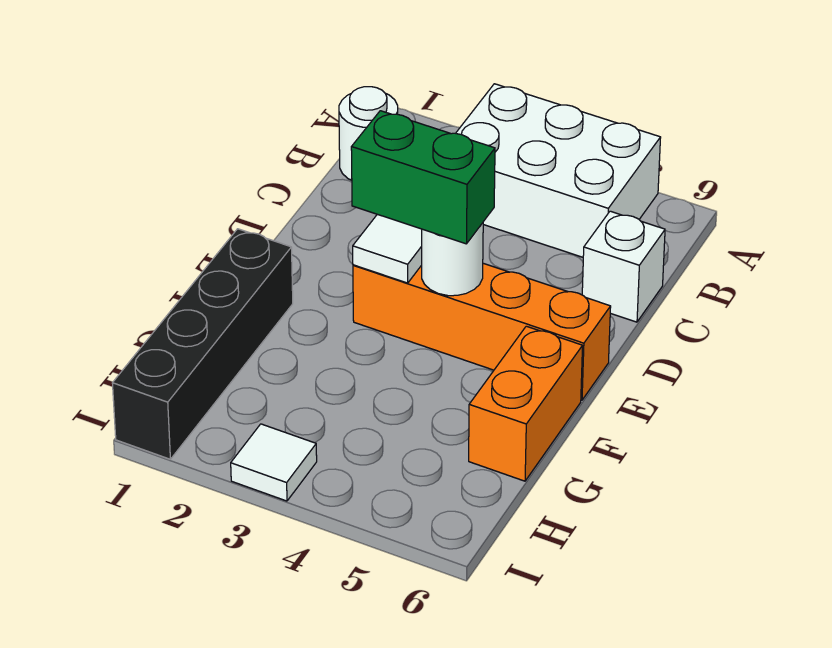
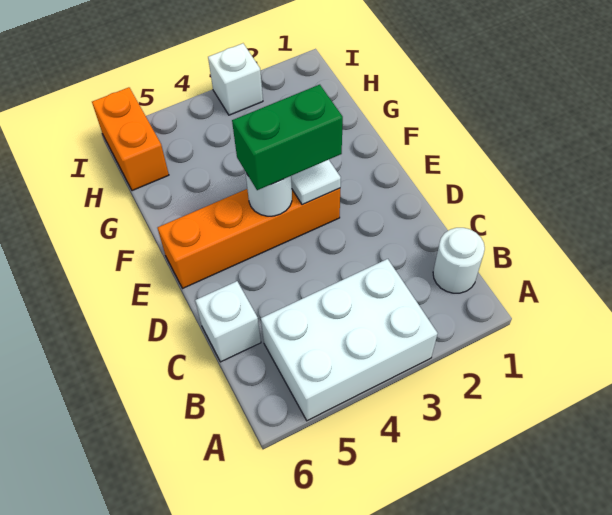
black 1x4 brick [112,229,293,459] -> none
orange 1x2 brick [469,326,583,481] -> orange 1x2 brick moved to [92,87,169,191]
white 1x1 tile [231,424,317,501] -> white 1x1 brick [208,43,263,115]

